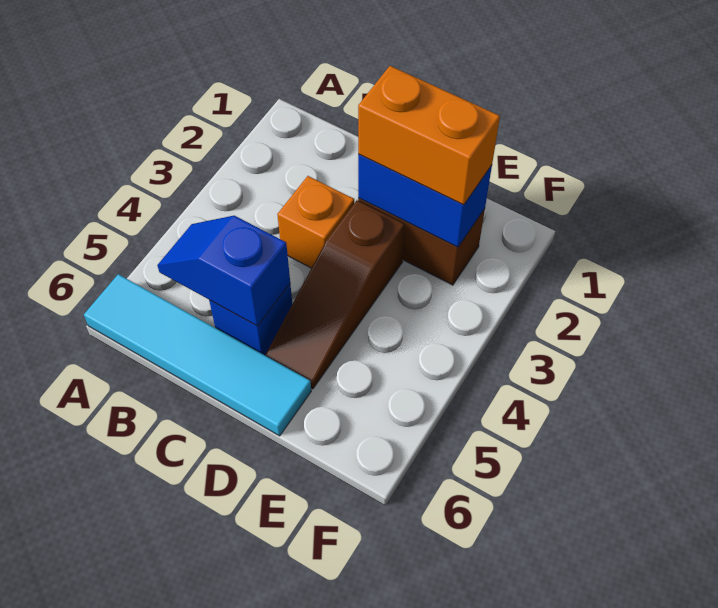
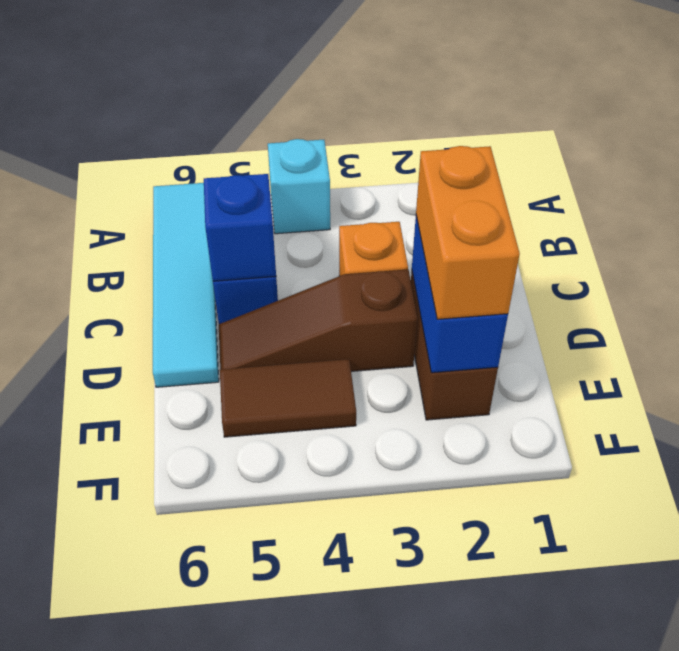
none -> cyan 1x1 brick [268,139,330,234]
none -> brown 1x2 tile [220,359,356,437]

